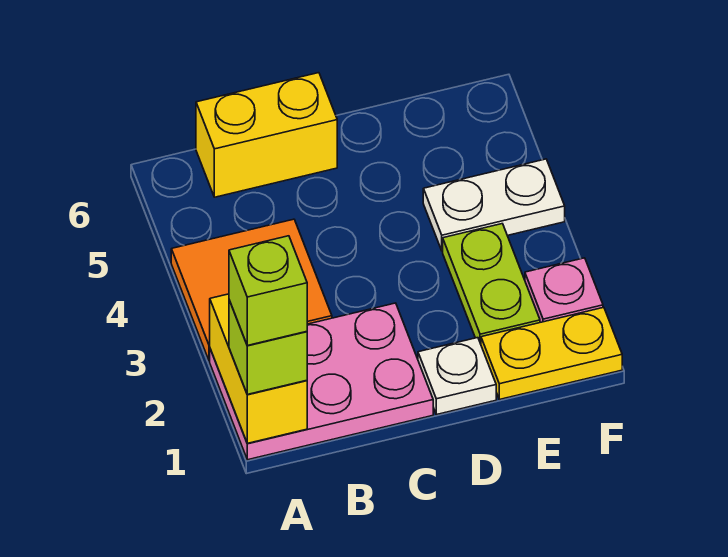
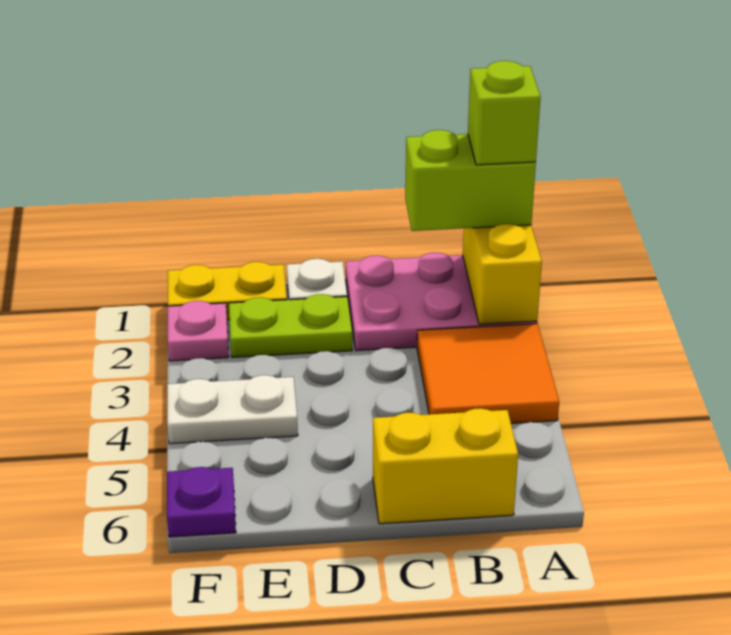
lime 1x1 brick [229,300,307,394] -> lime 1x2 brick [405,130,536,231]
lime 1x2 plate [443,224,540,344] -> lime 1x2 plate turned to [229,294,352,358]
none -> purple 1x1 plate [167,467,236,537]

